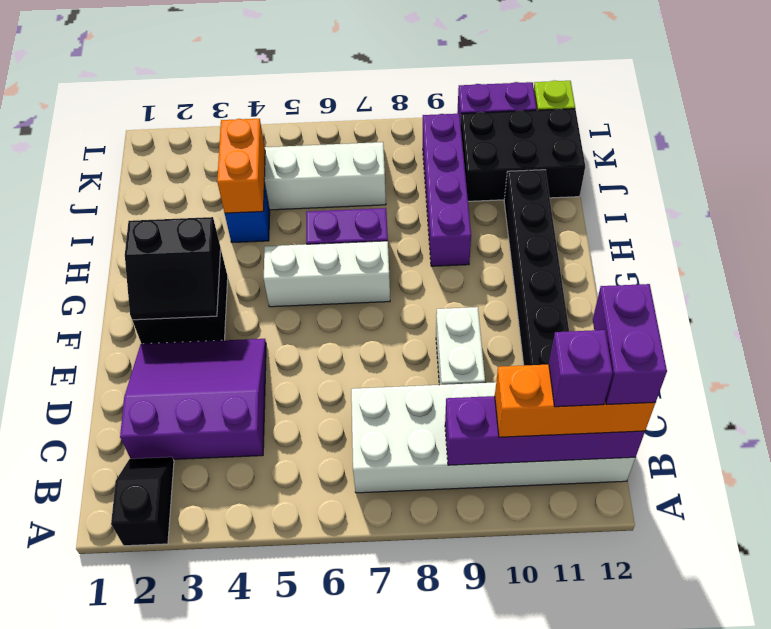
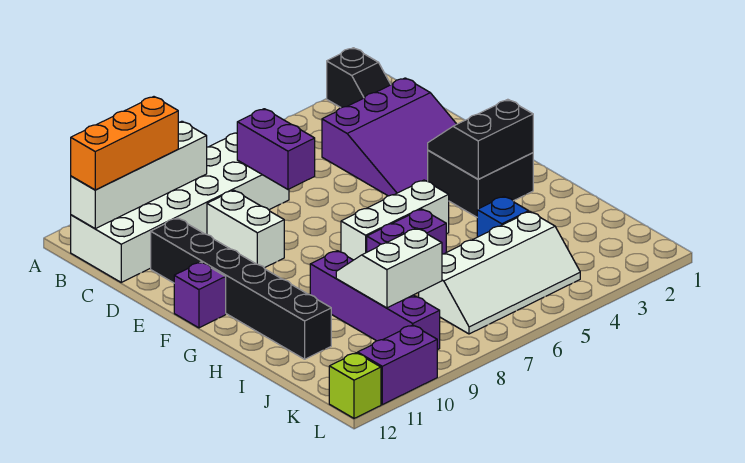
purple 1x4 brick [445,396,645,465] -> white 1x4 brick [71,121,207,229]
purple 1x1 brick [549,330,613,407] -> purple 1x1 brick moved to [174,262,226,328]
purple 1x2 brick [593,284,667,405] -> purple 1x2 brick moved to [237,109,315,189]
orange 1x2 brick [217,119,265,213] -> none
none -> white 2x2 slope [336,228,442,308]
black 2x3 brick [461,109,585,201] -> none

